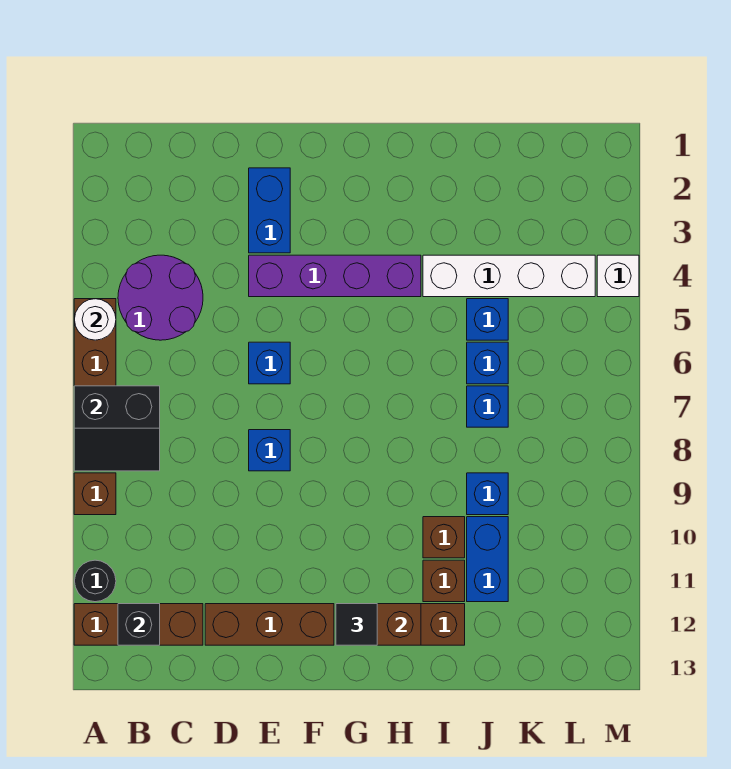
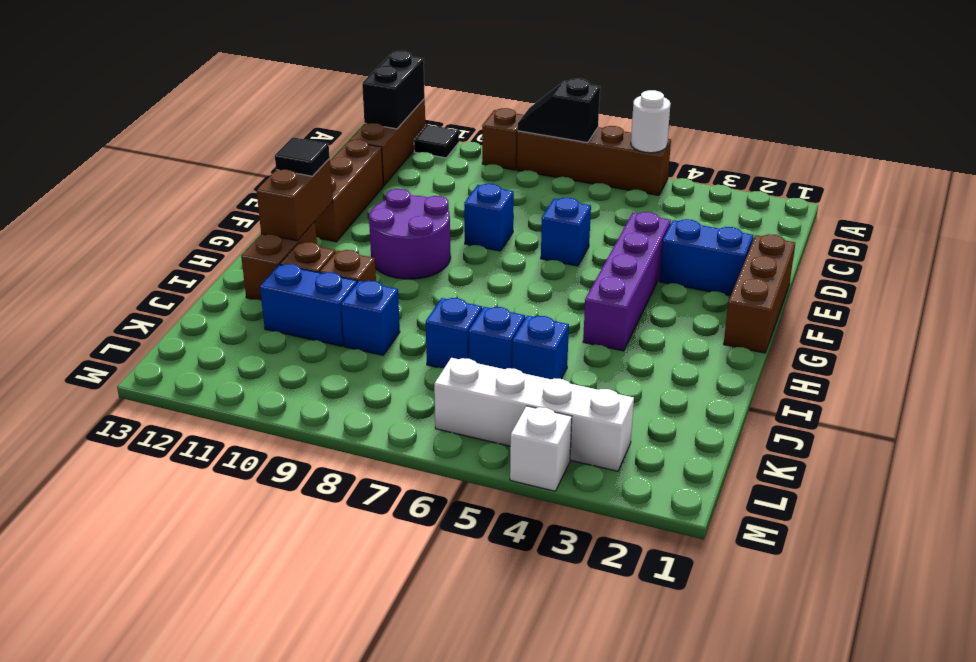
black 2x2 slope [74,386,160,471] -> black 1x2 slope [518,79,600,143]
black 1x1 round brick [75,560,116,602] -> black 1x1 tile [414,125,459,158]
purple 2x2 round brick [118,255,203,340] -> purple 2x2 round brick moved to [369,189,451,279]
black 1x1 brick [118,604,160,645] -> black 1x2 brick [362,51,425,129]
none -> brown 1x3 brick [724,234,795,353]
white 1x4 brick [423,255,595,297] -> white 1x4 brick turned to [434,358,634,471]

